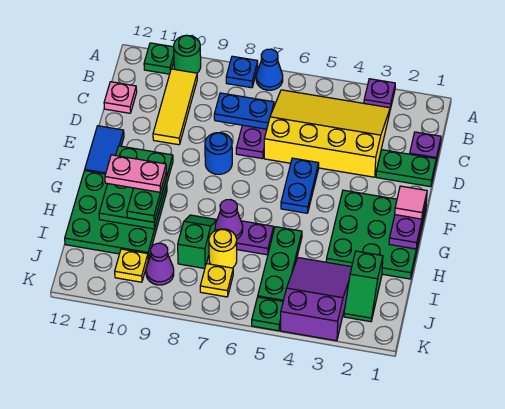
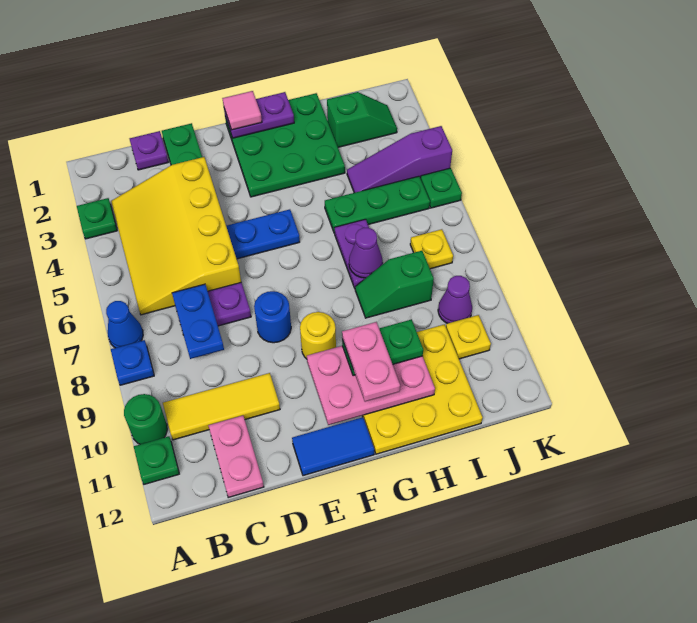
purple 1x1 plate [364,79,395,109] -> green 1x1 plate [77,198,117,239]
pink 1x1 plate [104,82,137,113] -> pink 1x2 plate [208,416,264,498]
green 2x3 plate [99,146,173,229] -> pink 2x3 plate [307,346,435,425]
green 3x3 plate [65,171,167,259] -> yellow 3x3 plate [362,324,483,454]
purple 2x3 slope [281,258,352,341] -> purple 1x3 slope [347,126,452,193]
yellow 1x1 round brick [209,229,237,268] -> yellow 1x1 round brick moved to [300,312,336,359]

